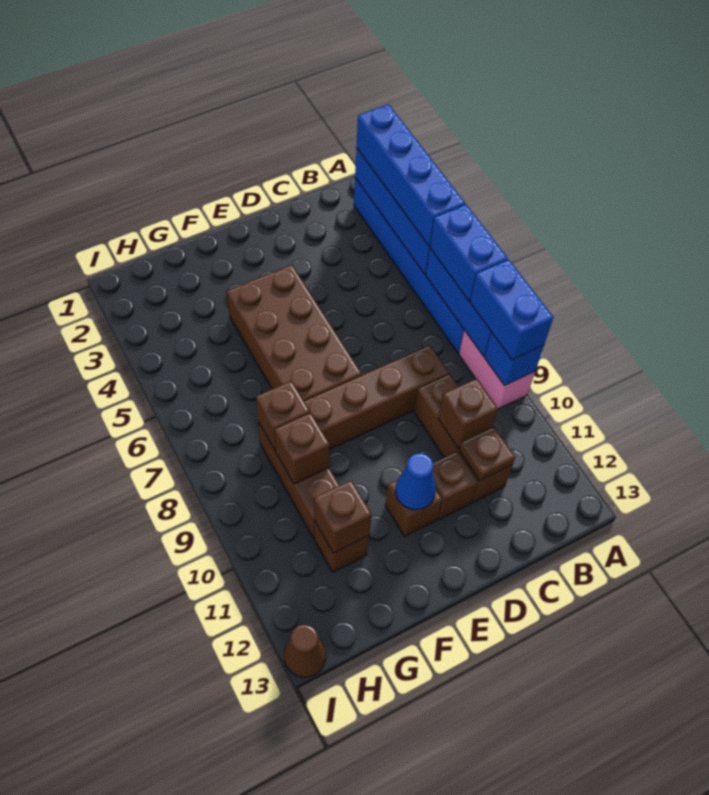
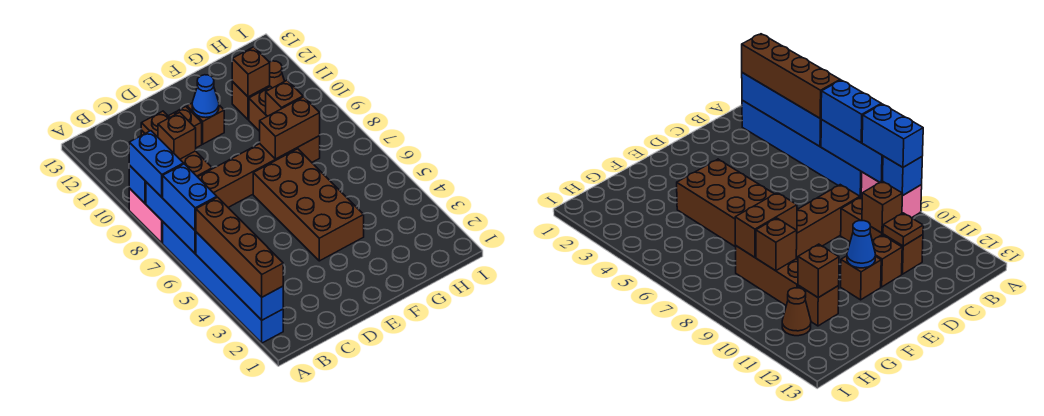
blue 1x4 brick [357,104,465,246] -> brown 1x4 brick [196,197,283,297]
brown 1x1 brick [256,381,310,451] -> brown 1x2 brick [260,97,320,159]
brown 1x1 cone [284,624,326,677] -> brown 1x1 cone moved to [270,61,285,88]

